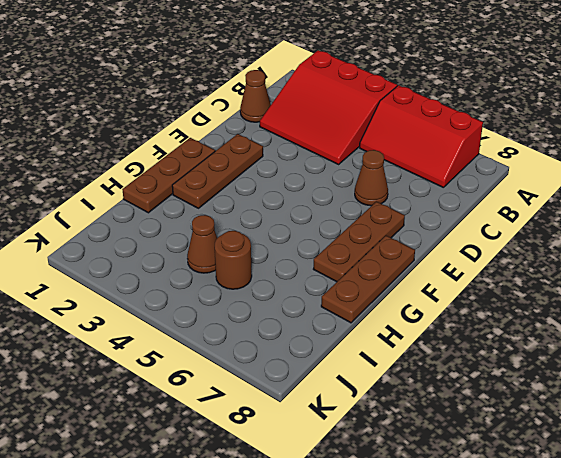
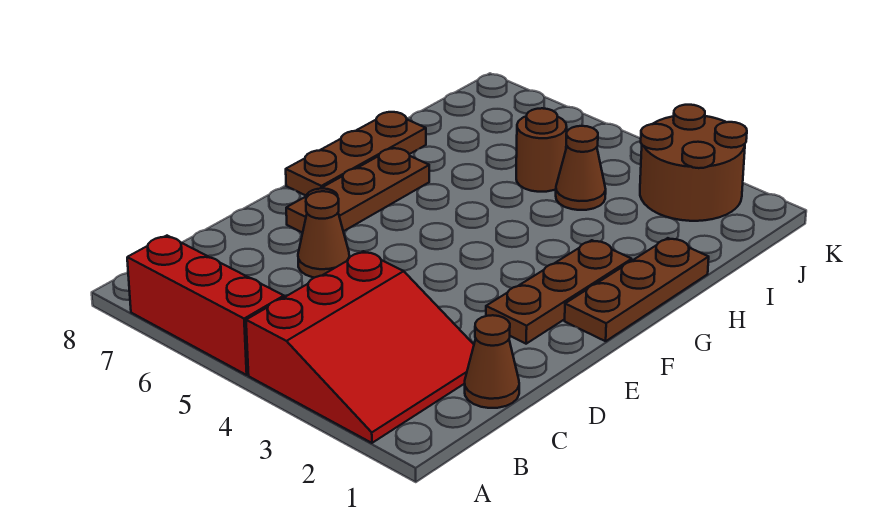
red 3x3 slope [260,50,397,164] -> red 3x3 slope turned to [246,251,474,443]
none -> brown 2x2 round brick [640,105,747,221]

